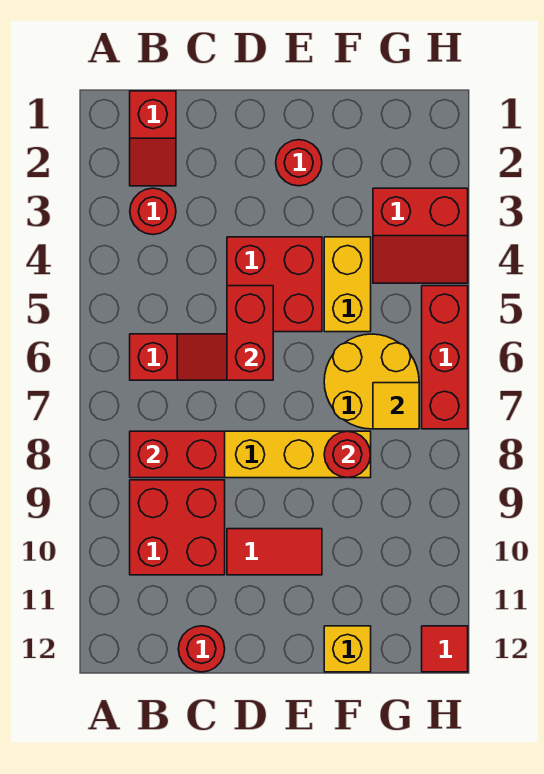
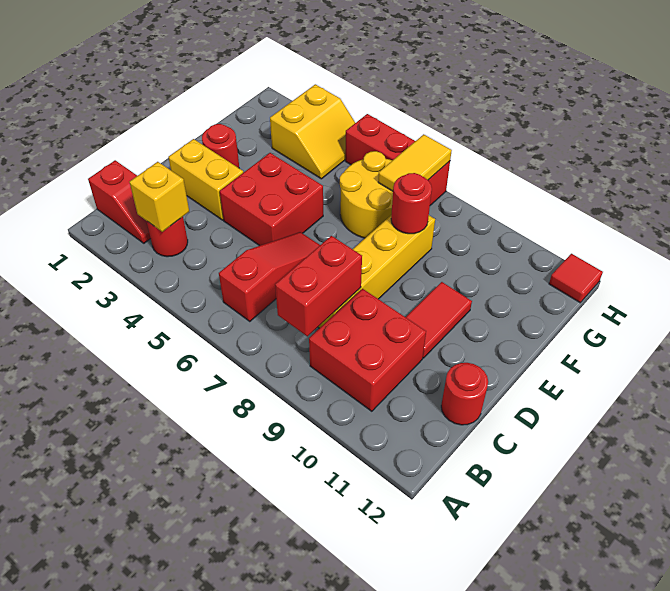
red 1x2 brick [227,286,273,380] -> none
yellow 1x2 brick [324,237,371,332] -> yellow 1x2 brick moved to [168,139,243,220]
yellow 1x1 brick [324,626,371,672] -> yellow 1x1 brick moved to [130,162,189,232]
red 2x2 slope [373,188,468,283] -> yellow 2x2 slope [270,84,355,179]
yellow 1x1 tile [373,383,419,429] -> yellow 1x2 tile [378,134,452,191]

